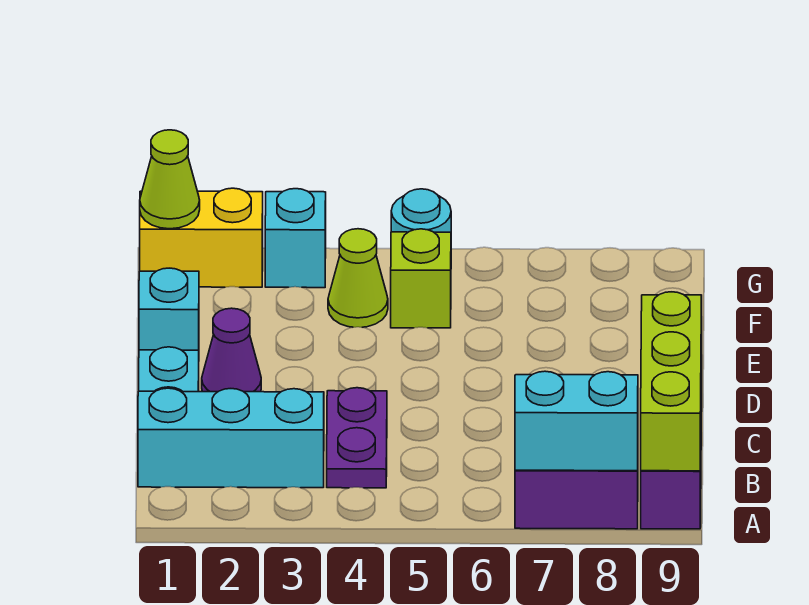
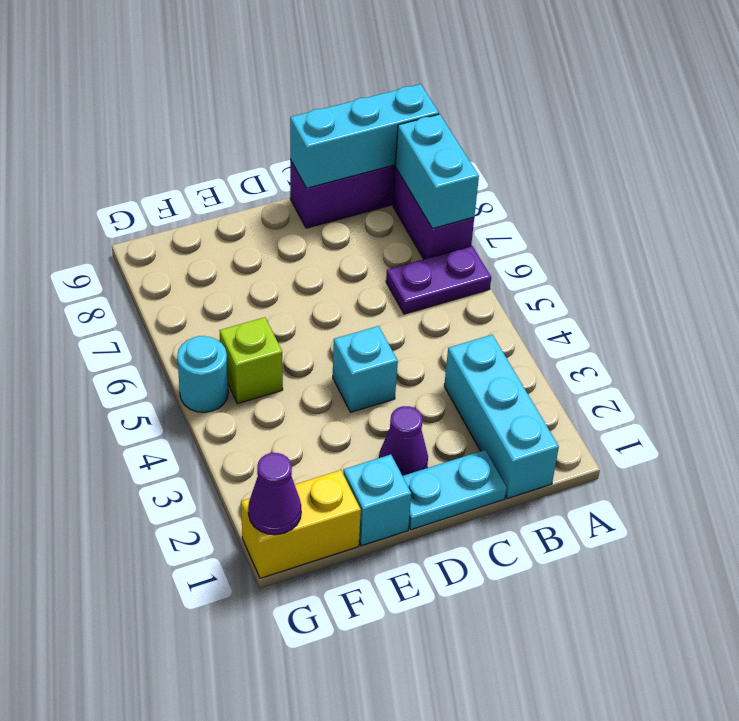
lime 1x3 brick [641,292,702,471] -> cyan 1x3 brick [290,84,439,188]
purple 1x2 plate [327,388,387,488] -> purple 1x2 plate moved to [386,246,491,314]
lime 1x1 cone [328,229,388,327] -> none
yellow 1x2 brick [140,188,263,287] -> yellow 1x2 brick turned to [241,470,361,578]
lime 1x1 cone [140,130,200,229] -> purple 1x1 cone [248,453,301,535]
cyan 1x1 brick [265,189,326,288] -> cyan 1x1 brick moved to [333,326,398,412]

